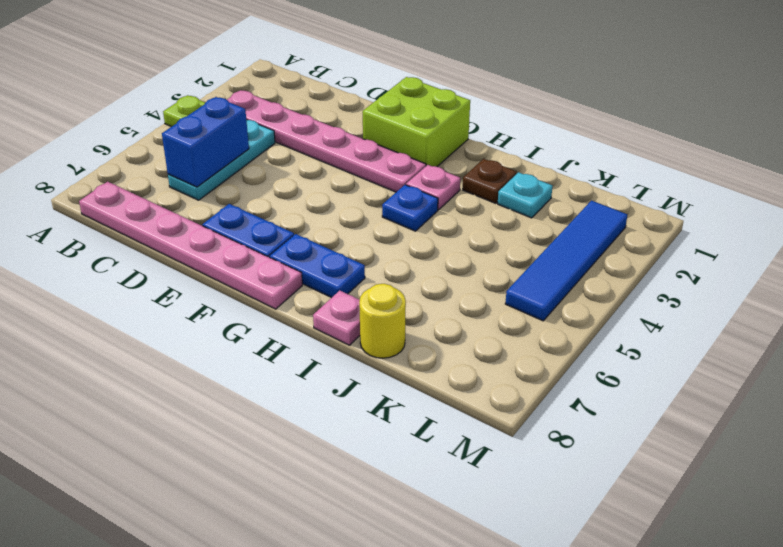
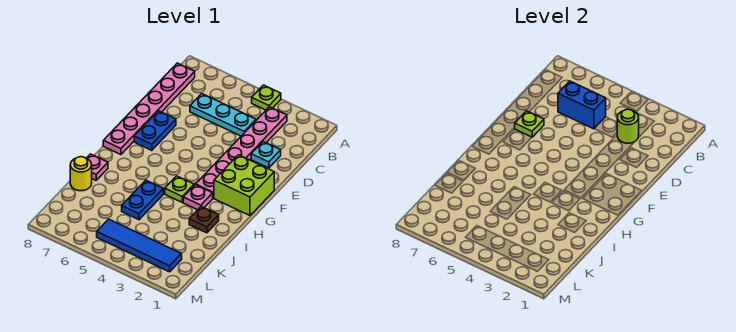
none -> lime 1x1 round brick [617,109,639,143]
none -> lime 1x1 plate [514,111,544,137]
blue 1x2 plate [270,234,365,298] -> blue 1x2 plate moved to [122,180,163,220]
blue 1x1 plate [382,185,438,231] -> lime 1x1 plate [165,176,194,202]
cyan 1x1 plate [498,172,553,218] -> cyan 1x1 plate moved to [251,142,281,168]

